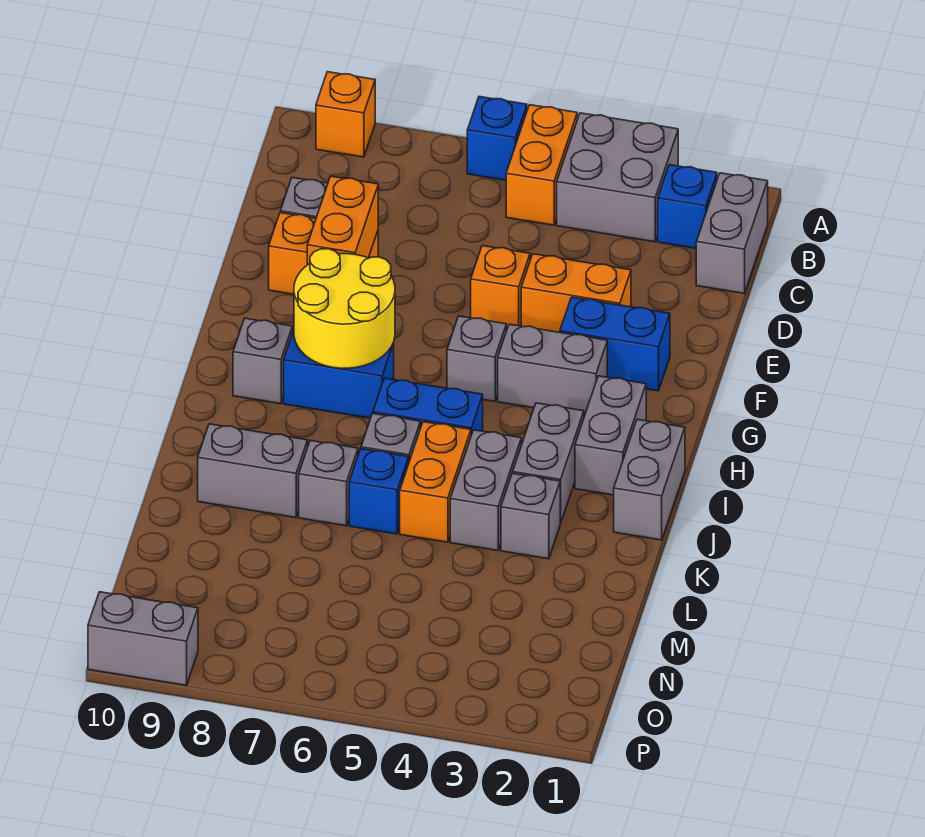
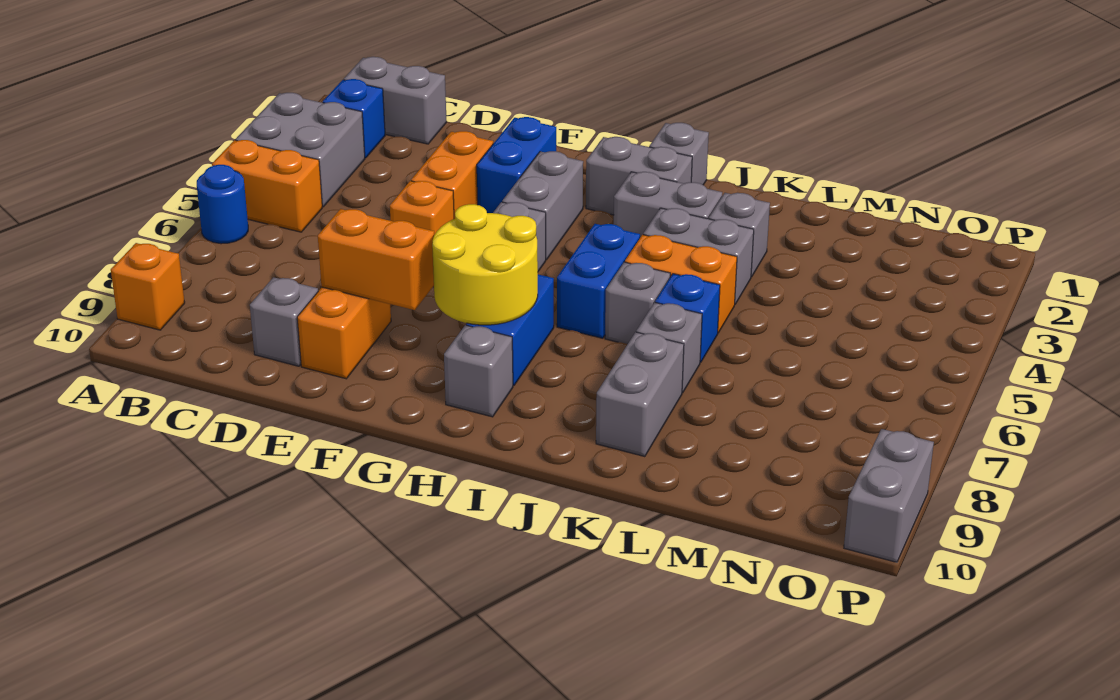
blue 1x1 brick [467,96,527,180] -> blue 1x1 round brick [197,165,248,244]
grey 1x2 brick [614,419,685,540] -> grey 1x1 brick [649,123,709,185]

